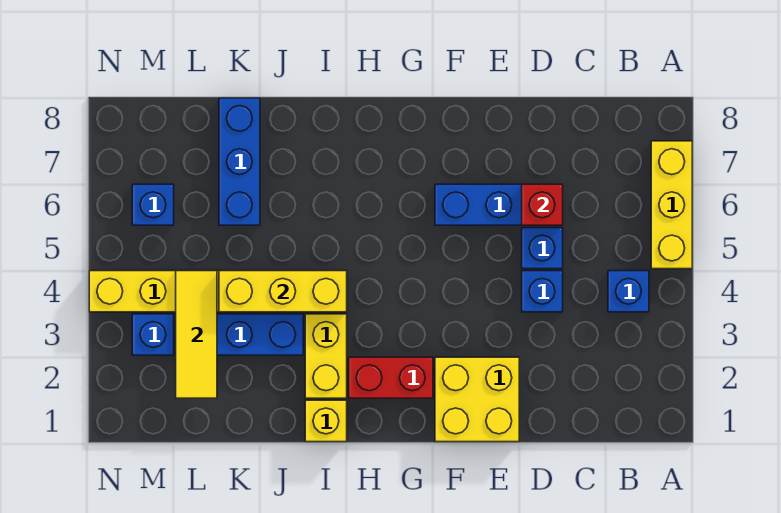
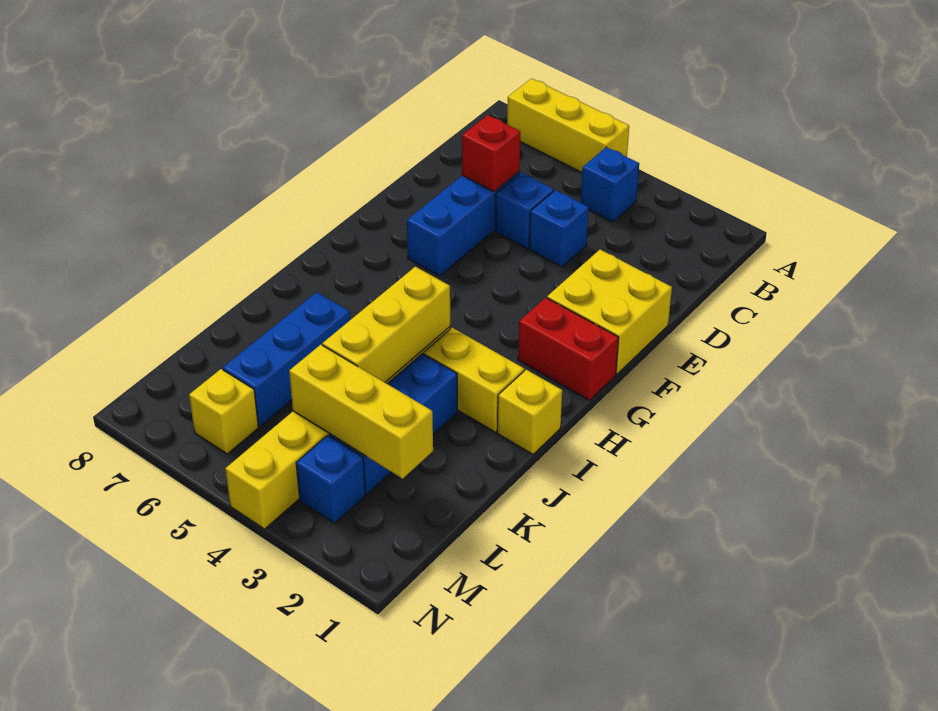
red 1x2 brick [349,357,433,398] -> red 1x2 brick turned to [518,298,619,400]
blue 1x3 brick [219,98,260,225] -> blue 1x3 brick turned to [223,292,350,426]
yellow 1x3 tile [176,271,217,398] -> yellow 1x3 brick [289,345,433,479]
blue 1x1 brick [132,184,174,225] -> yellow 1x1 brick [189,369,258,454]

